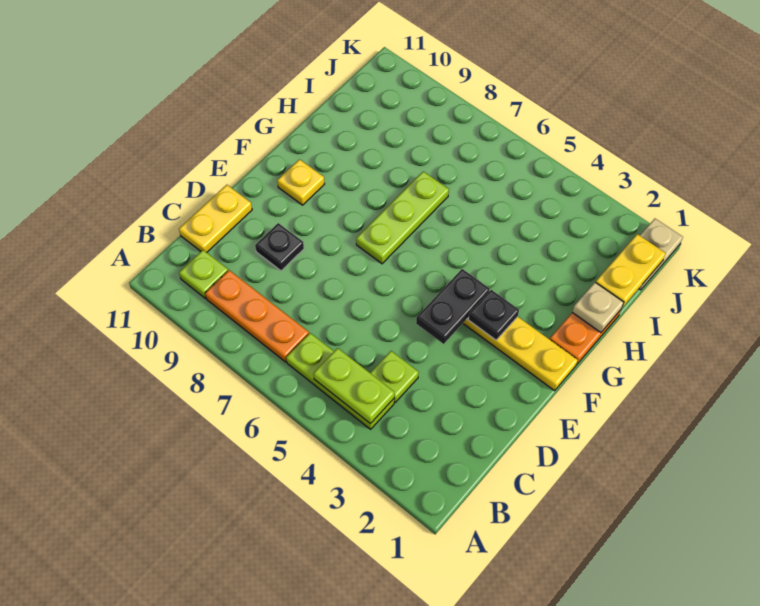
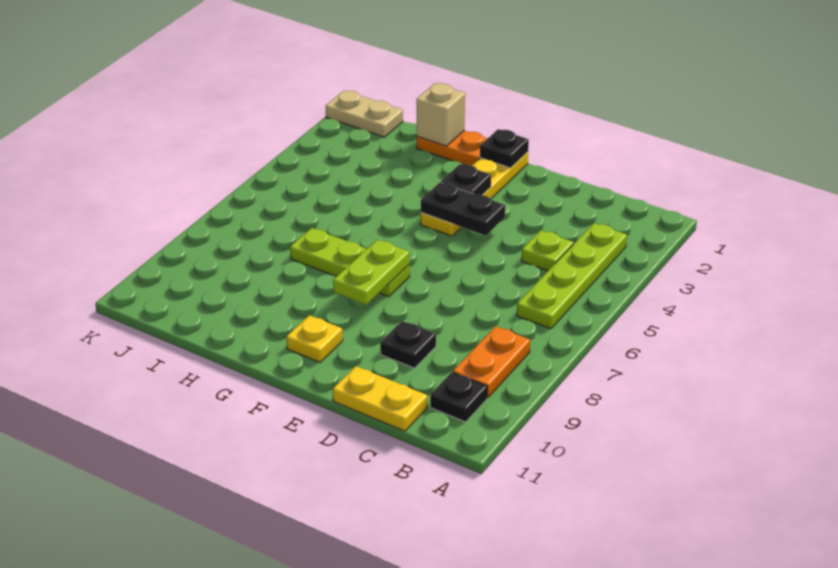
lime 1x3 plate [286,333,394,429] -> lime 1x4 plate [517,223,627,329]
lime 1x2 plate [314,348,394,424] -> lime 1x2 plate moved to [333,240,410,305]
orange 1x3 plate [205,270,309,362] -> orange 1x2 plate [453,326,530,397]
lime 1x1 plate [179,250,228,298] -> black 1x1 plate [430,372,487,422]
none -> black 1x1 plate [480,129,529,168]
tan 1x1 plate [572,282,624,333] -> tan 1x1 brick [417,83,465,146]
yellow 1x2 plate [596,234,666,307] -> none

